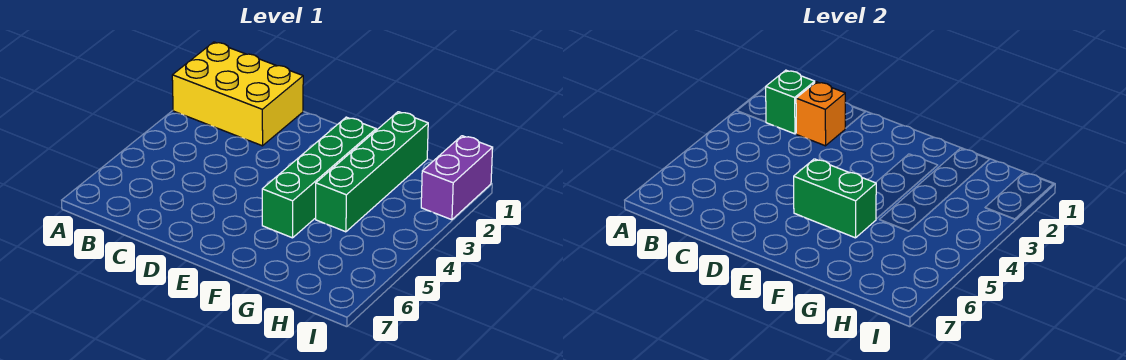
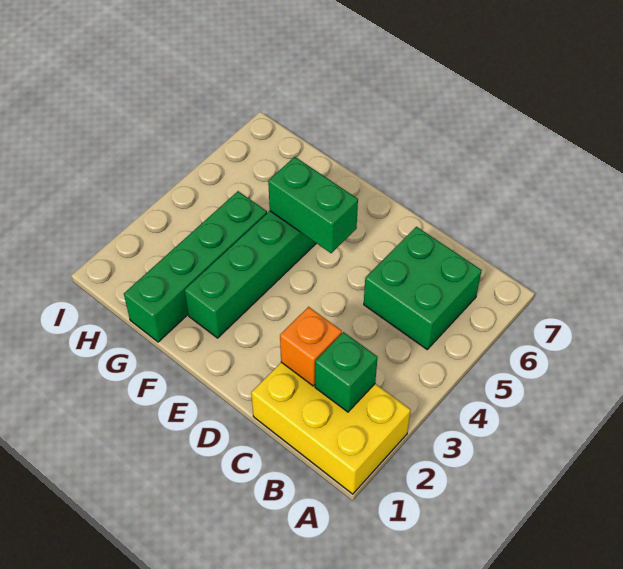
none -> green 2x2 brick [364,227,482,349]
purple 1x2 brick [421,136,493,220] -> none

